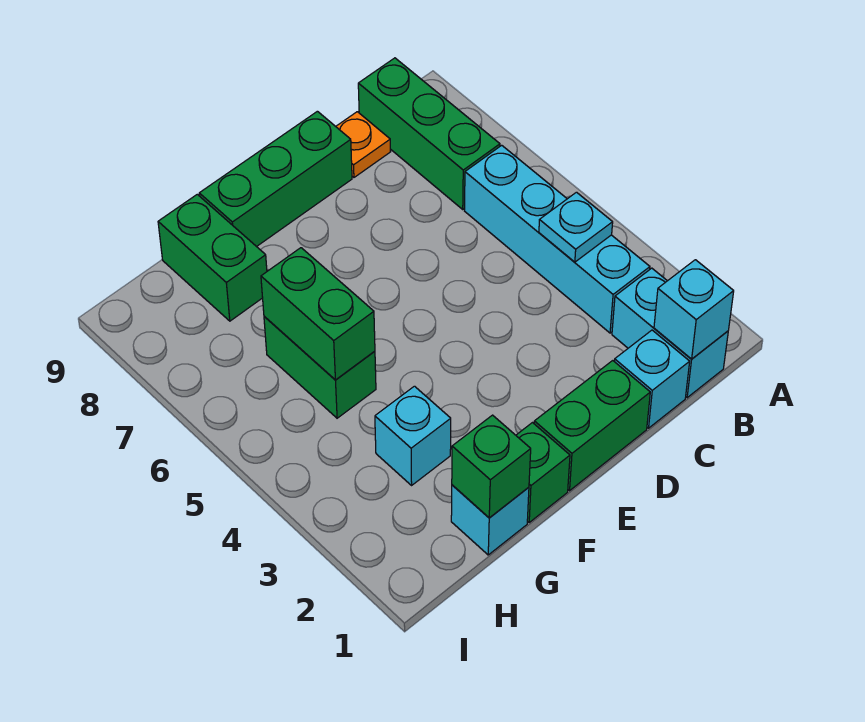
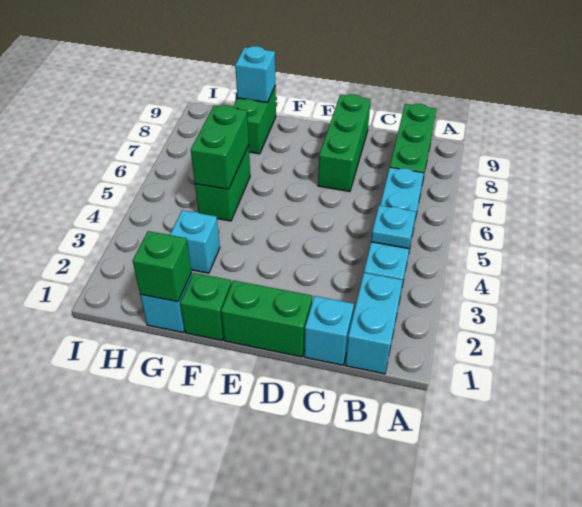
cyan 1x1 brick [654,260,734,359] -> cyan 1x1 brick moved to [235,46,276,102]
orange 1x1 plate [336,112,390,177] -> none
green 1x3 brick [199,111,352,247] -> green 1x3 brick turned to [318,94,371,191]

